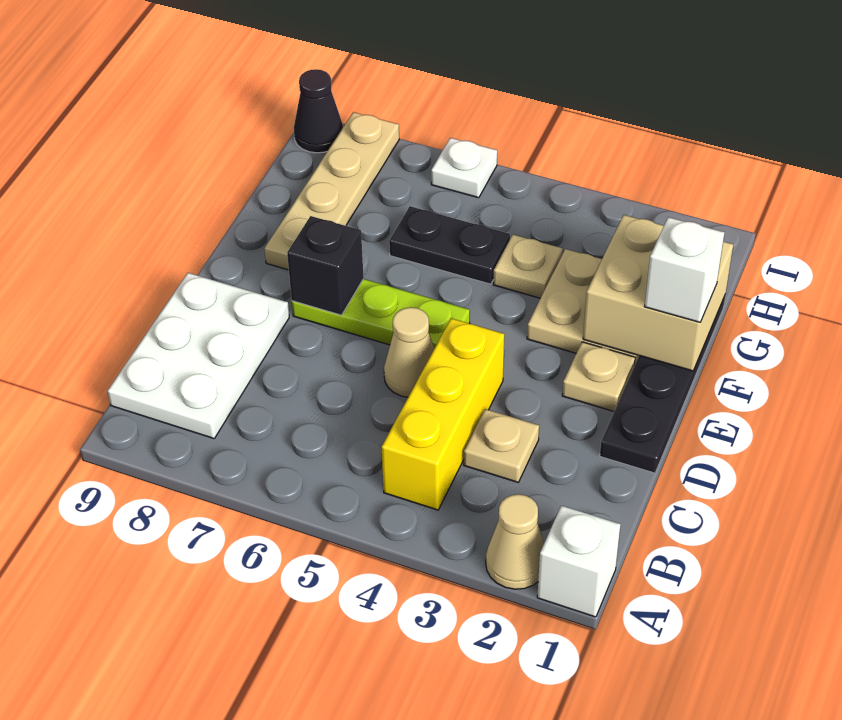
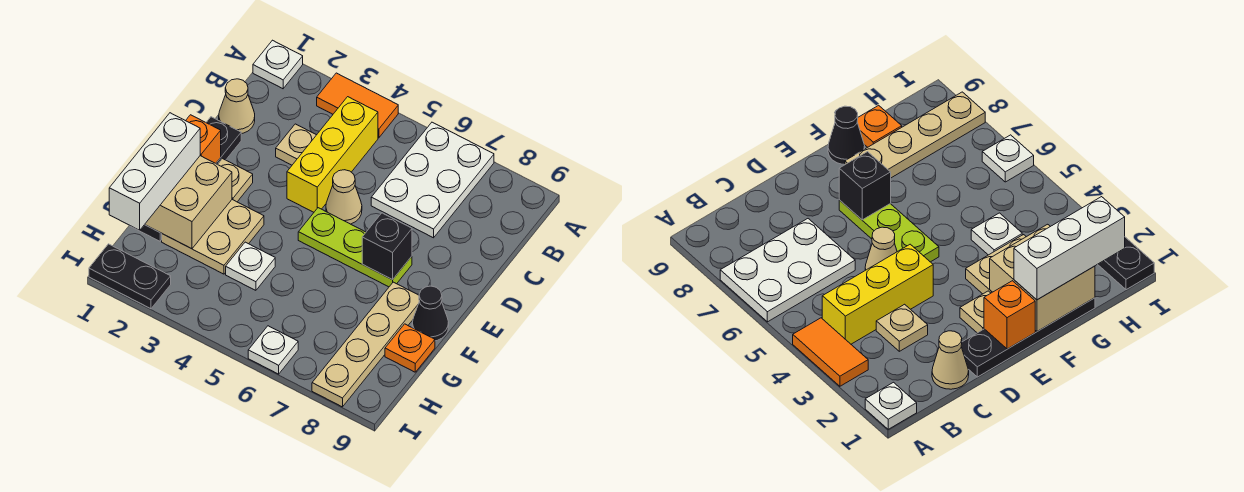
white 1x1 brick [537,506,621,617] -> white 1x1 plate [253,40,303,89]
tan 1x1 cone [486,494,544,589] -> tan 1x1 cone moved to [219,79,255,134]
none -> orange 1x2 tile [317,73,398,138]
white 2x3 plate [108,273,289,438] -> white 2x3 plate moved to [371,122,494,238]
none -> orange 1x1 brick [186,115,221,163]
white 1x1 brick [645,217,725,322] -> white 1x3 brick [109,113,200,230]
tan 1x1 plate [493,235,563,298] -> white 1x1 plate [226,242,275,290]
black 1x2 plate [389,206,510,284] -> black 1x2 plate moved to [89,244,171,309]
none -> orange 1x1 plate [385,324,435,372]
black 1x1 cone [294,69,343,153] -> black 1x1 cone moved to [412,286,449,341]

